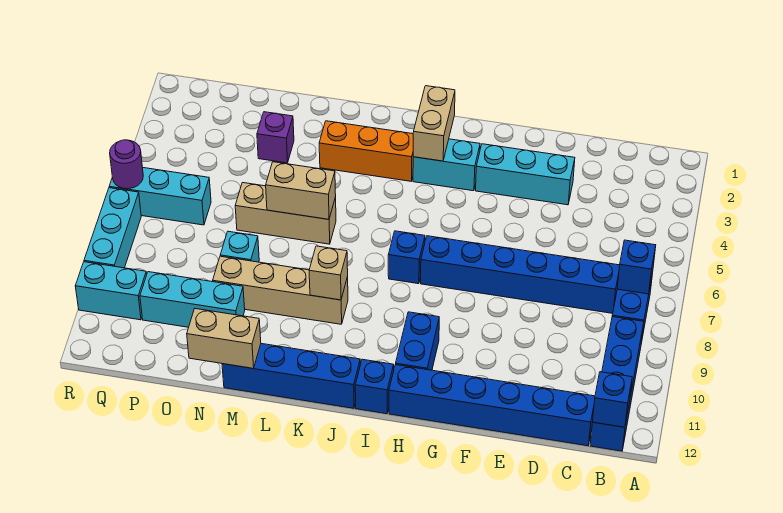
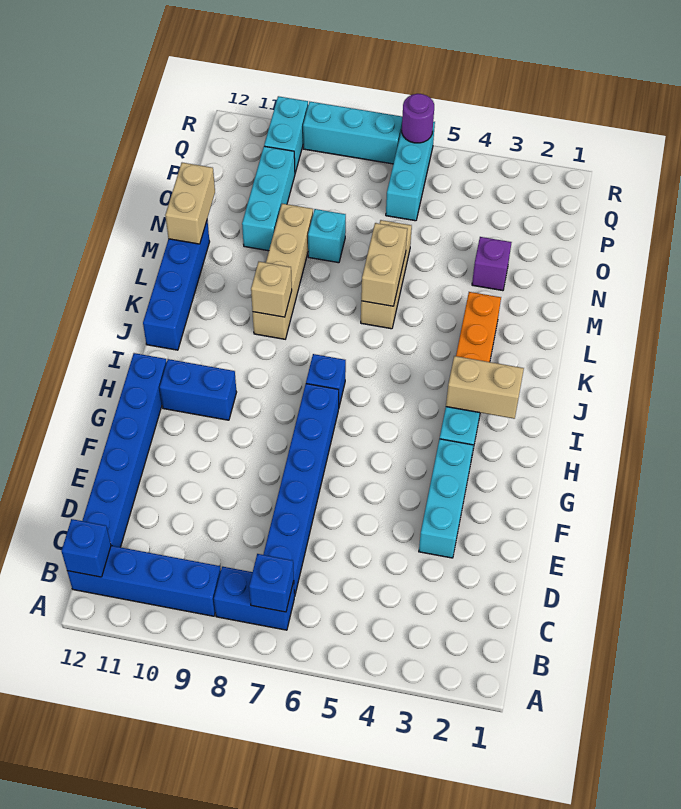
blue 1x1 brick [355,359,394,414] -> none

